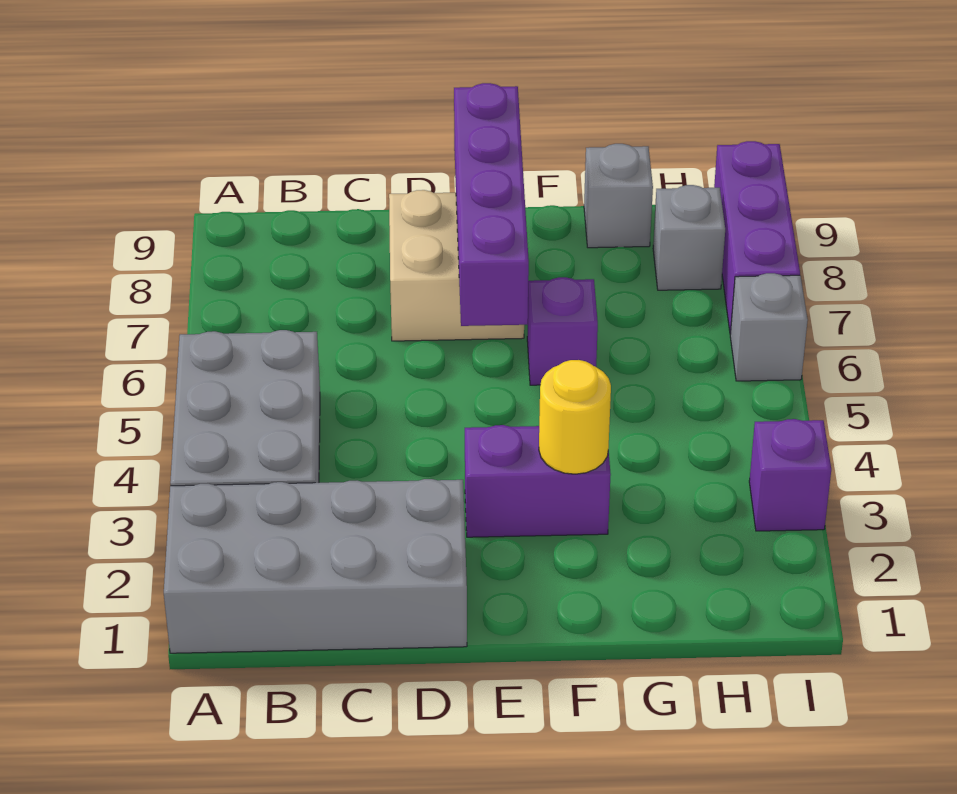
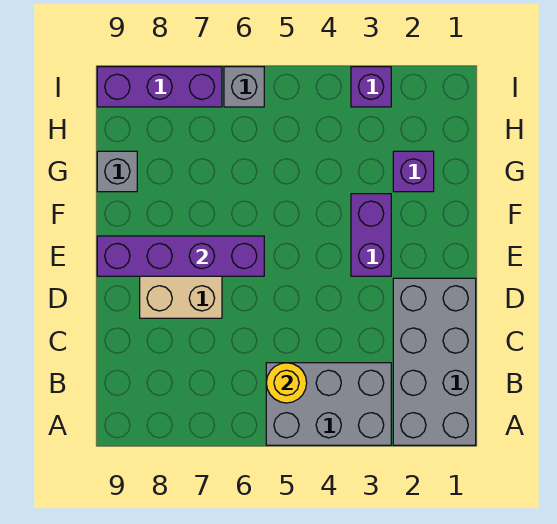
yellow 1x1 round brick [539,360,611,474] -> yellow 1x1 round brick moved to [266,363,307,403]
purple 1x1 brick [527,277,598,385] -> purple 1x1 brick moved to [393,151,434,192]
grey 1x1 brick [653,185,725,290] -> none

